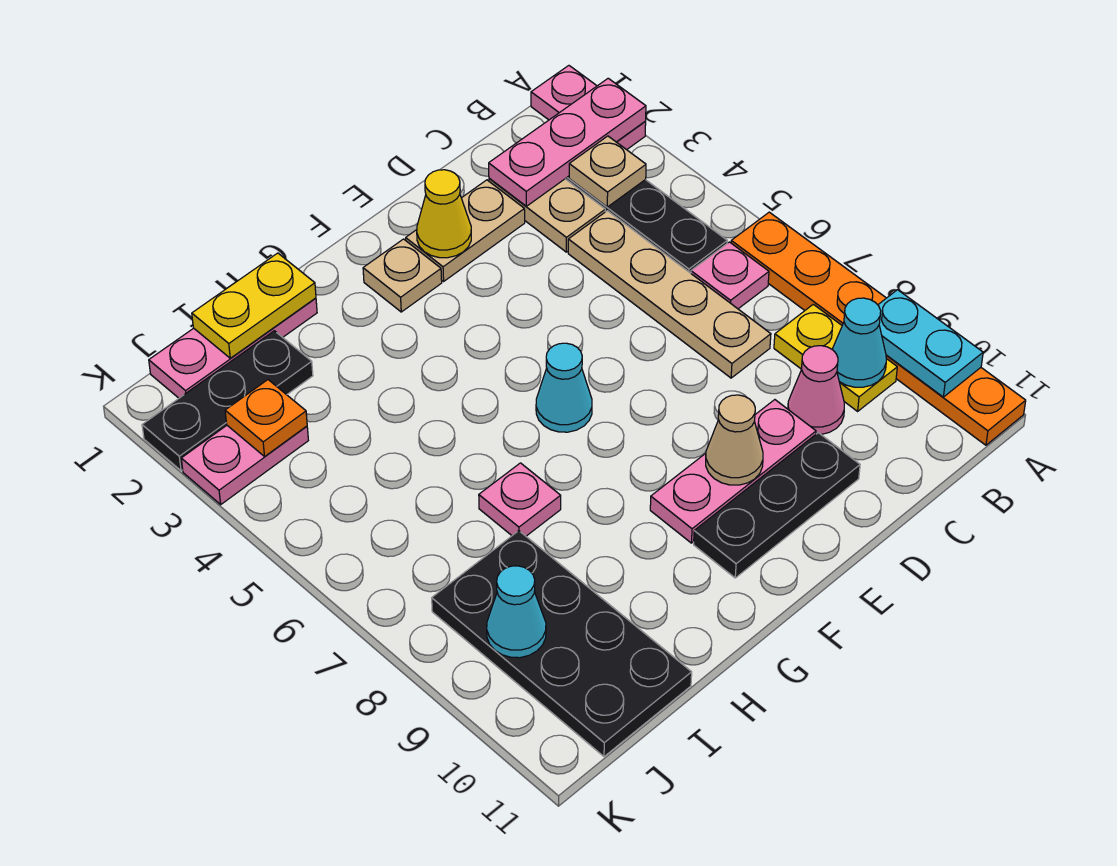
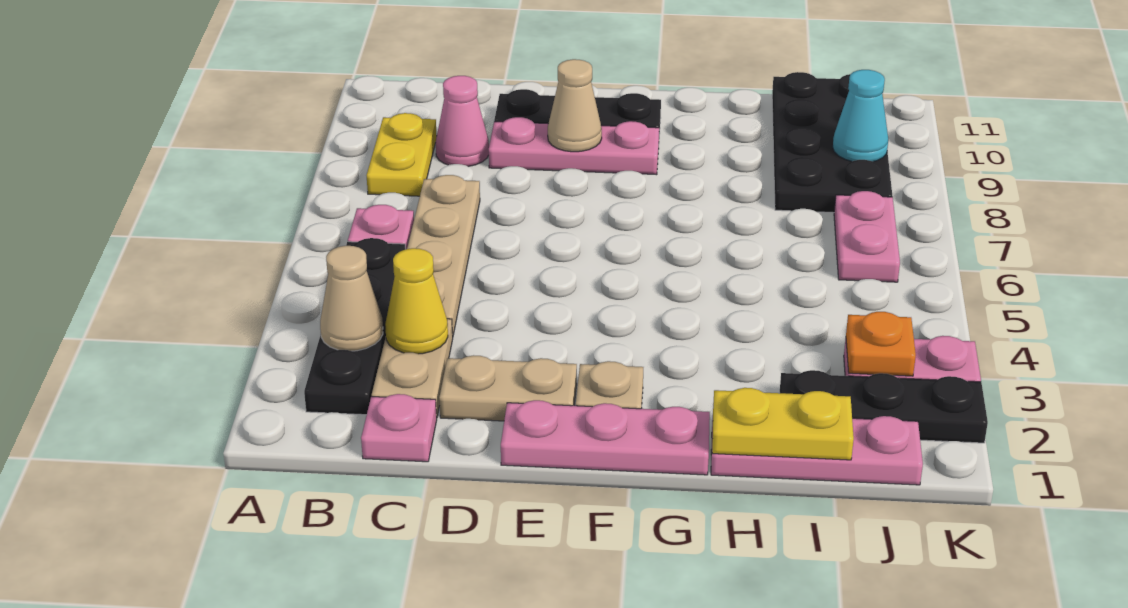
pink 1x2 plate [531,66,646,150] -> pink 1x2 plate moved to [834,191,900,282]
pink 1x3 plate [489,78,646,206] -> pink 1x3 plate moved to [501,400,710,475]
orange 1x6 plate [731,212,1026,445] -> none
cyan 1x2 plate [878,290,983,397] -> none
tan 1x1 plate [569,136,646,207] -> tan 1x1 cone [320,246,383,351]
cyan 1x1 cone [832,298,886,387] -> none
yellow 1x1 cone [417,170,471,258] -> yellow 1x1 cone moved to [385,248,448,354]
cyan 1x1 cone [536,343,592,432] -> none
pink 1x1 plate [479,463,561,536] -> pink 1x1 plate moved to [361,394,437,462]

